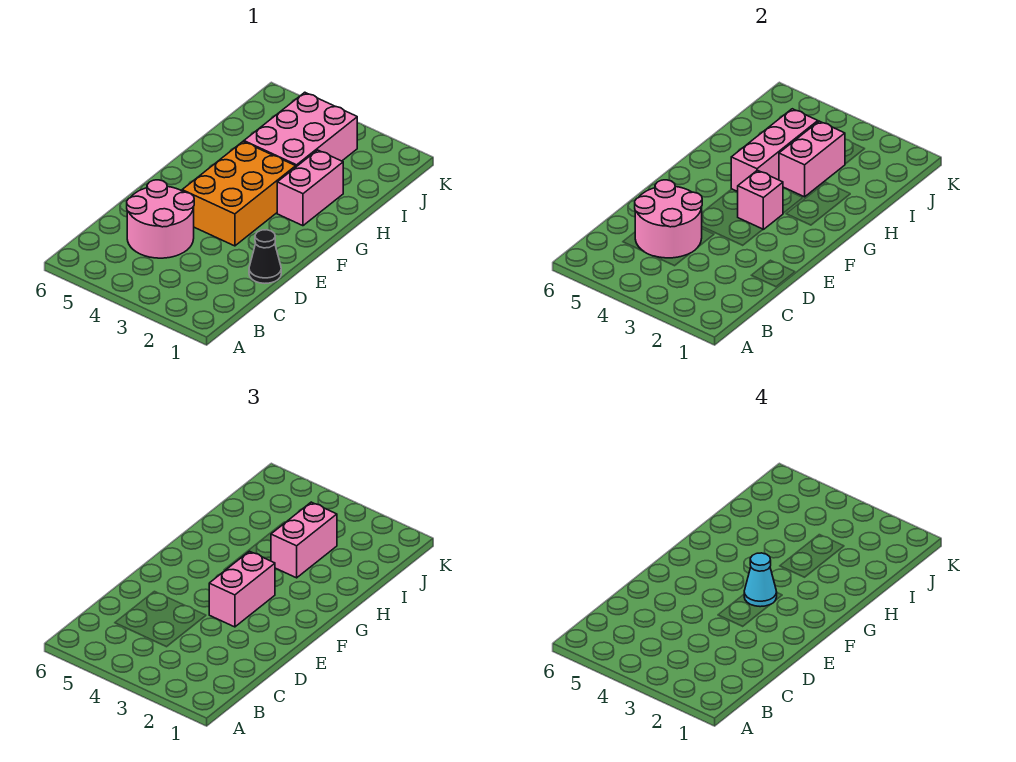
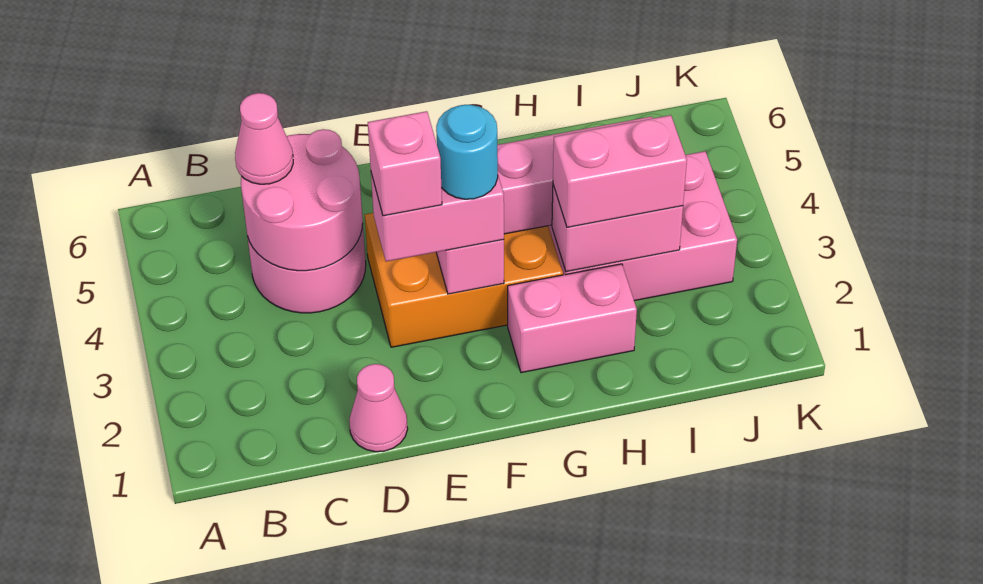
none -> pink 1x1 cone [235,93,293,184]
black 1x1 cone [249,230,281,283] -> pink 1x1 cone [349,364,408,452]
none -> pink 1x1 brick [368,111,442,216]
cyan 1x1 cone [744,553,777,607] -> cyan 1x1 round brick [436,105,498,199]

